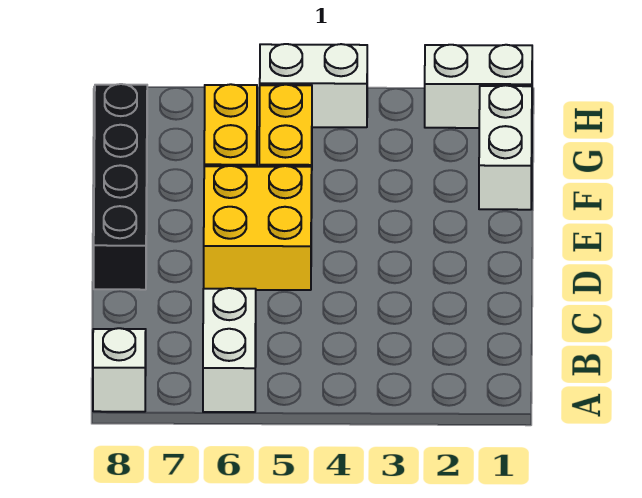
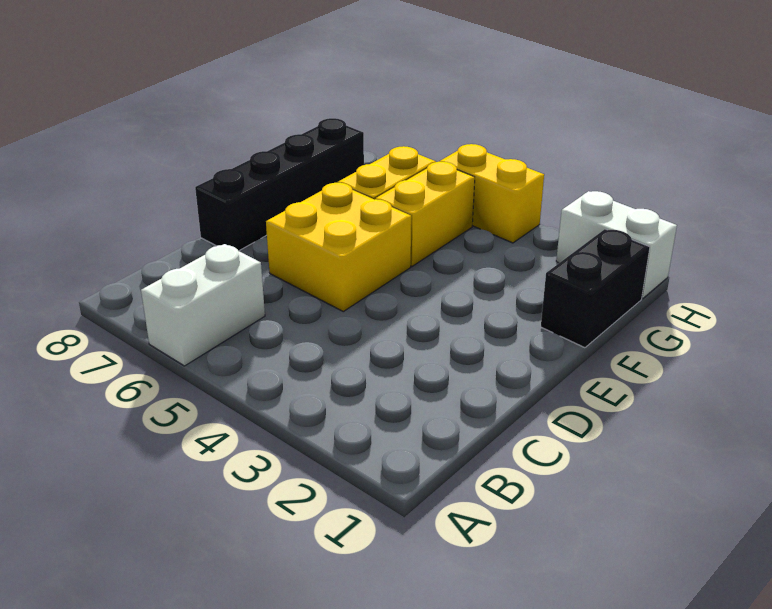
white 1x1 brick [93,328,146,412] -> none
white 1x2 brick [479,85,532,210] -> black 1x2 brick [541,229,650,348]
white 1x2 brick [260,44,367,127] -> yellow 1x2 brick [440,144,544,243]

